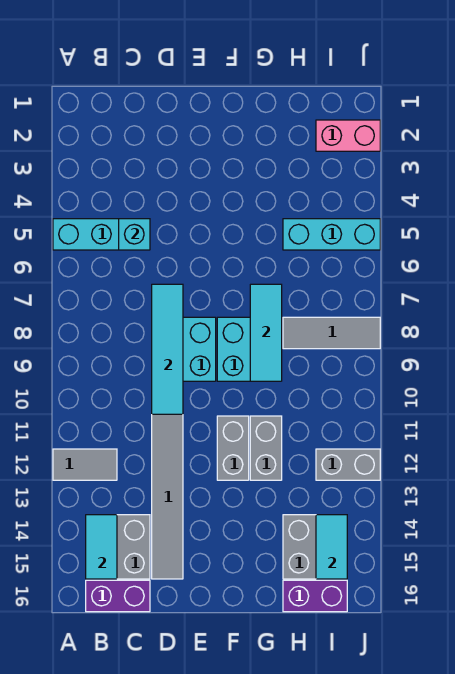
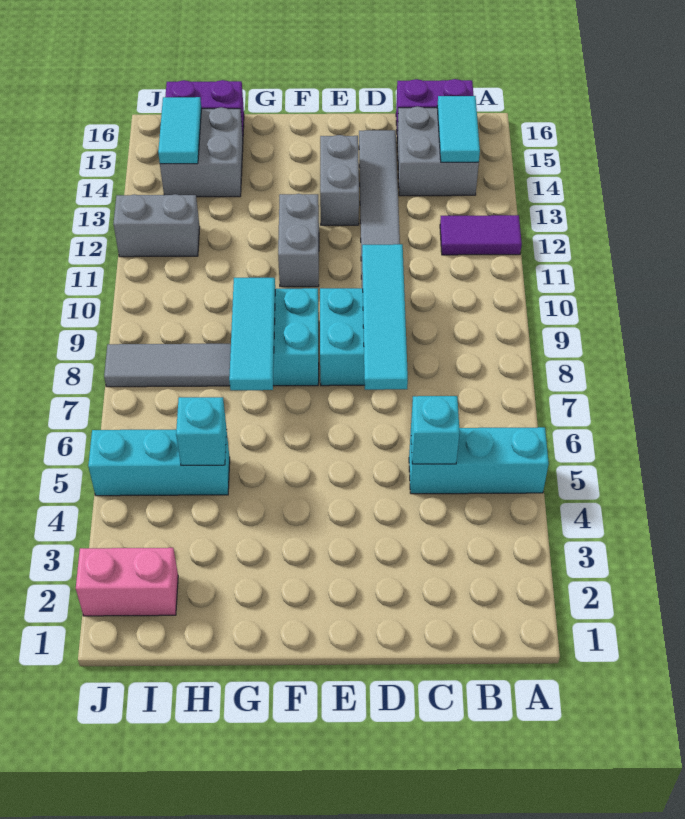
grey 1x2 tile [53,449,117,480] -> purple 1x2 tile [440,215,522,255]
grey 1x2 brick [250,416,282,480] -> grey 1x2 brick moved to [320,135,359,225]
none -> cyan 1x1 brick [176,397,227,465]

